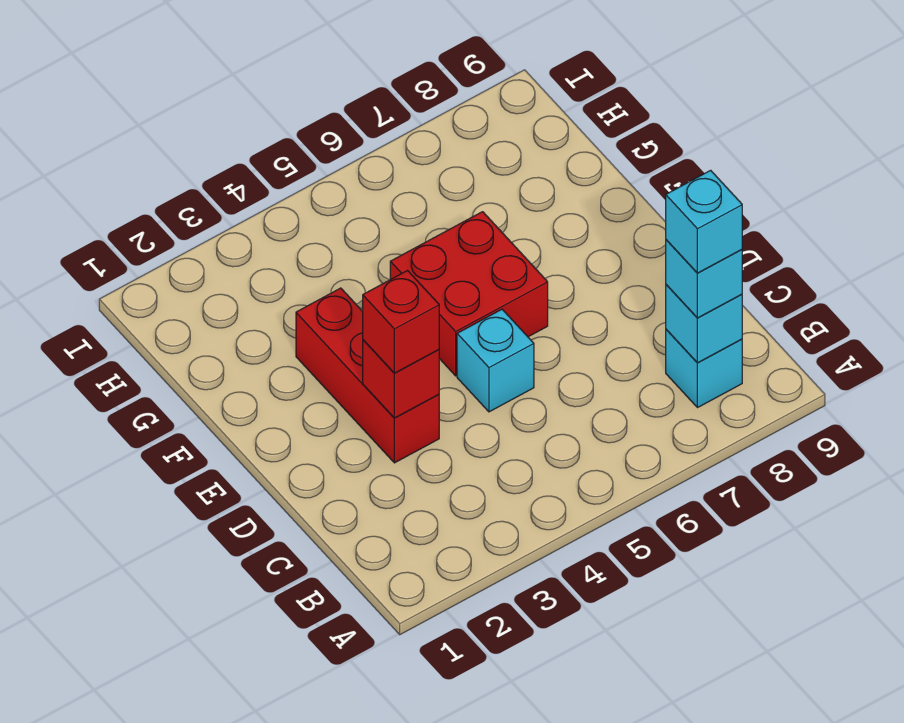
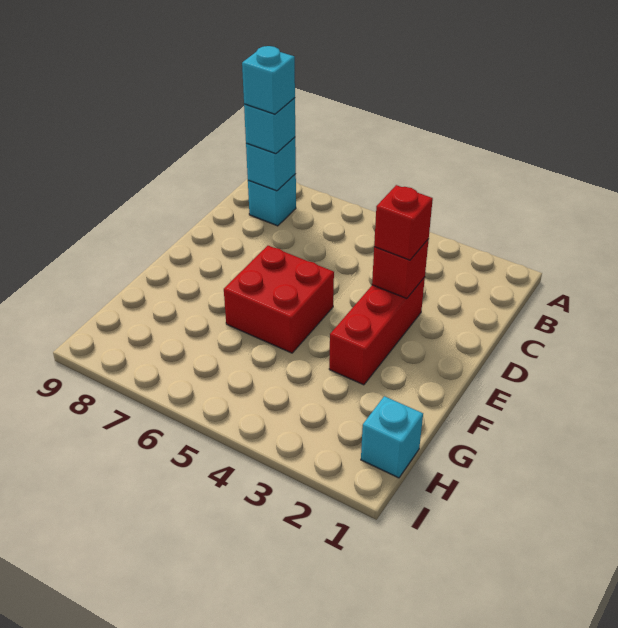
cyan 1x1 brick [457,309,534,412] -> cyan 1x1 brick moved to [361,396,423,478]

